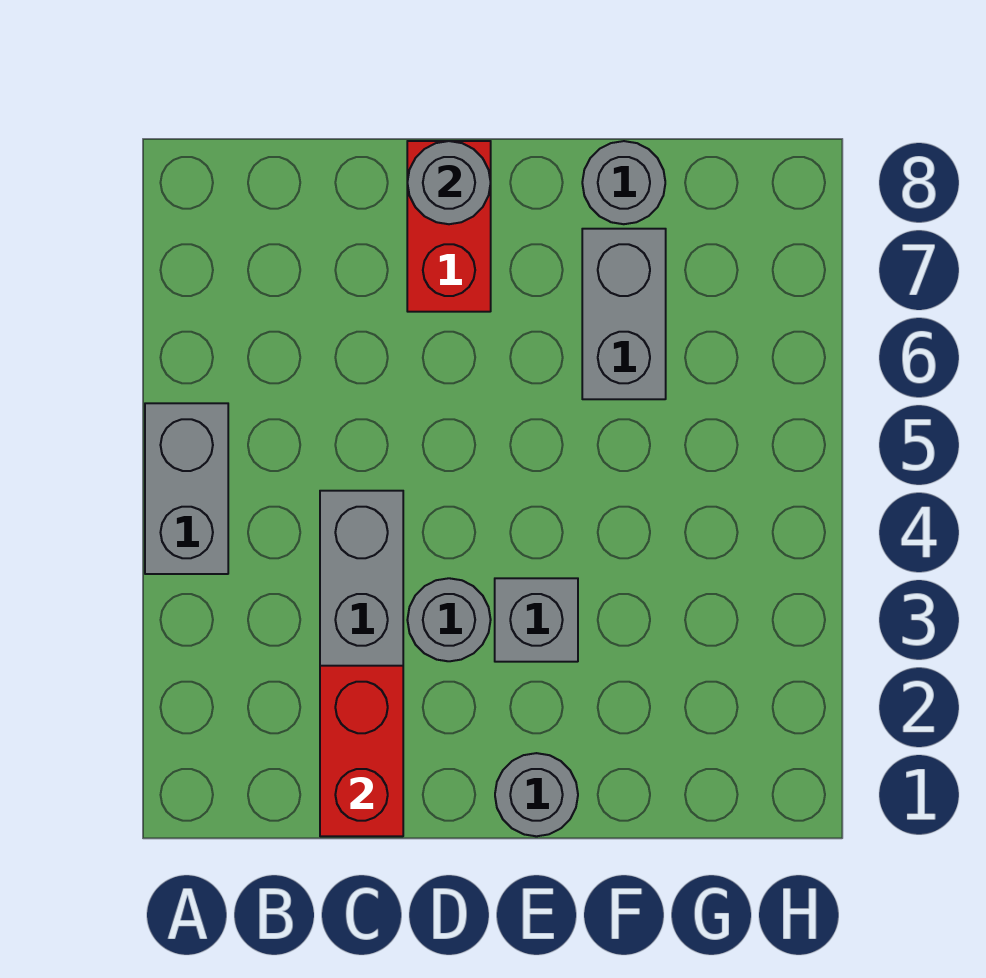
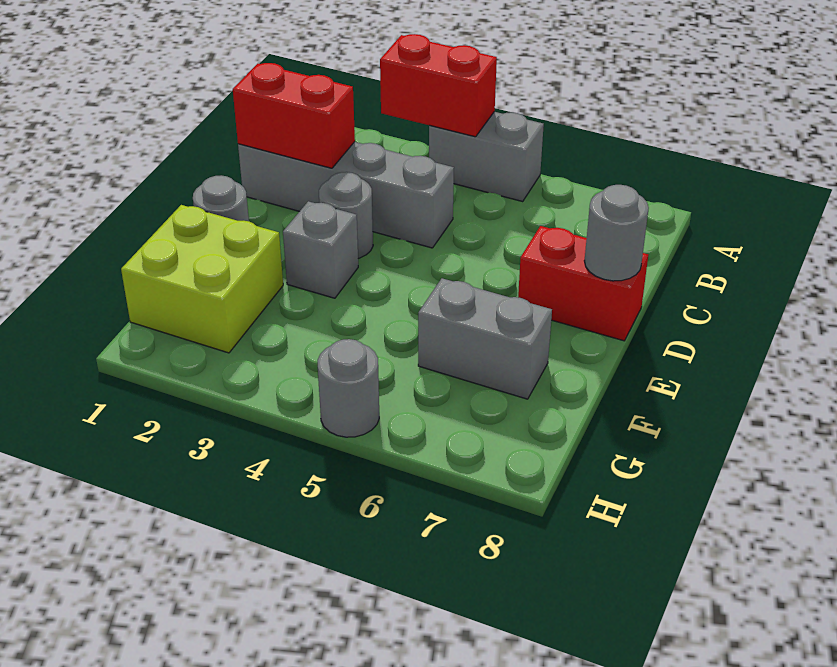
none -> red 1x2 brick [380,34,497,137]
none -> lime 2x2 brick [121,205,283,353]
grey 1x1 round brick [582,141,665,224] -> grey 1x1 round brick moved to [318,339,379,437]

